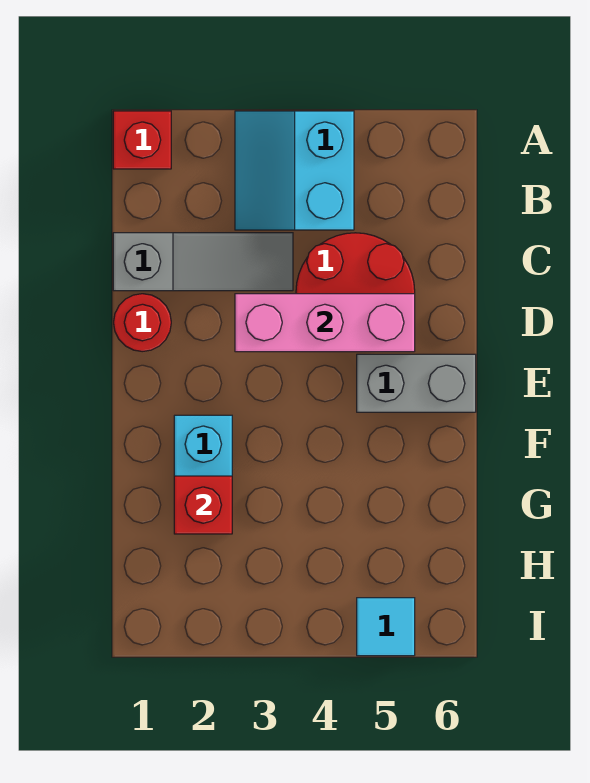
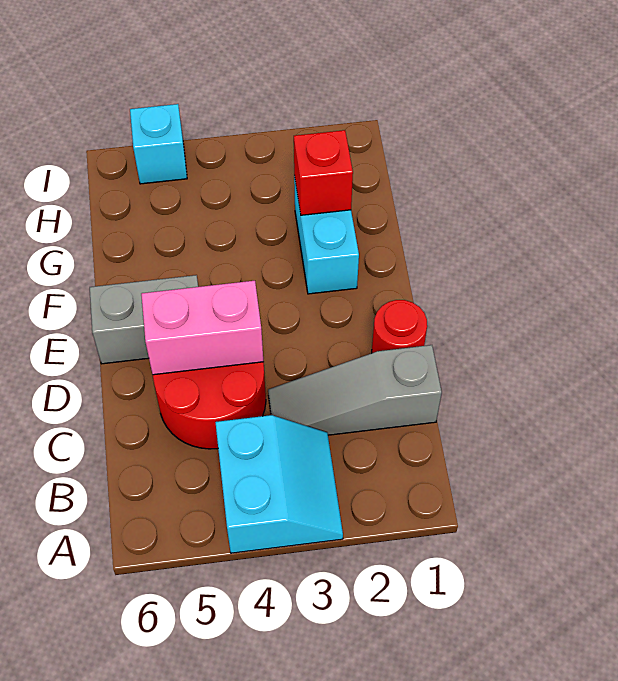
red 1x1 brick [113,111,171,169] -> none
pink 1x3 brick [235,294,415,352] -> pink 1x2 brick [141,281,263,375]
cyan 1x1 tile [357,598,415,656] -> cyan 1x1 brick [130,104,187,184]

